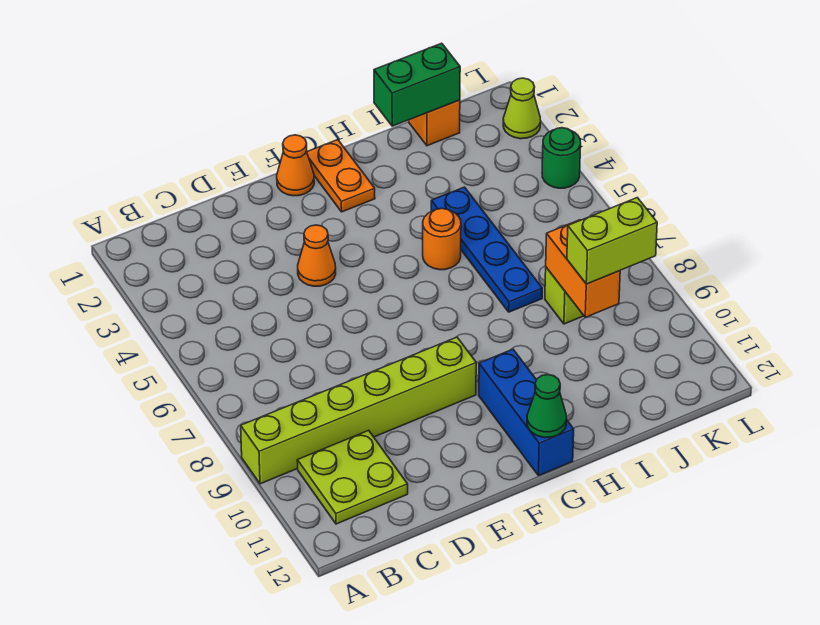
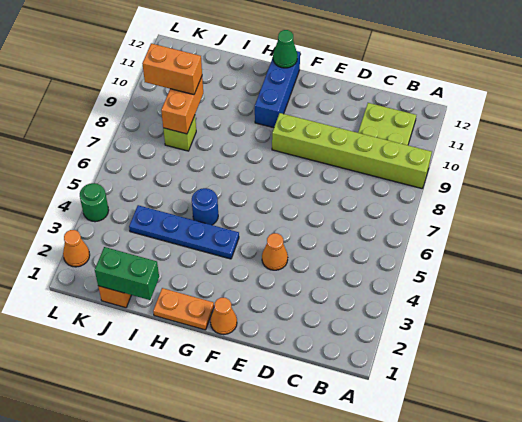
orange 1x2 plate [307,140,375,212] -> orange 1x2 plate turned to [153,288,214,330]
orange 1x1 round brick [423,208,461,270] -> blue 1x1 round brick [192,188,218,225]
blue 1x4 plate [431,187,542,312] -> blue 1x4 plate turned to [129,205,239,259]
lime 1x2 brick [567,198,657,284] -> orange 1x2 brick [142,44,202,95]
lime 1x1 cone [503,78,541,139] -> orange 1x1 cone [63,230,90,267]

